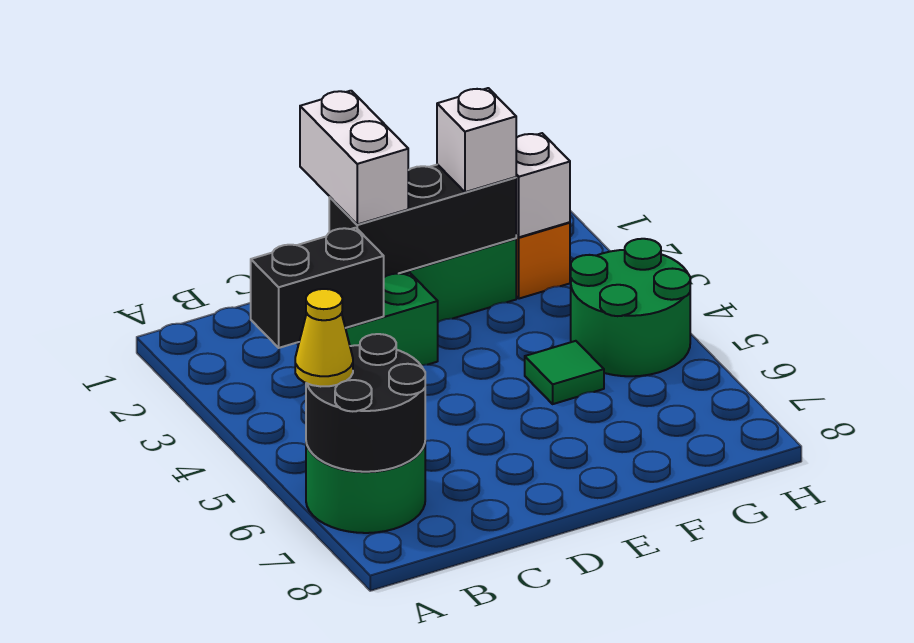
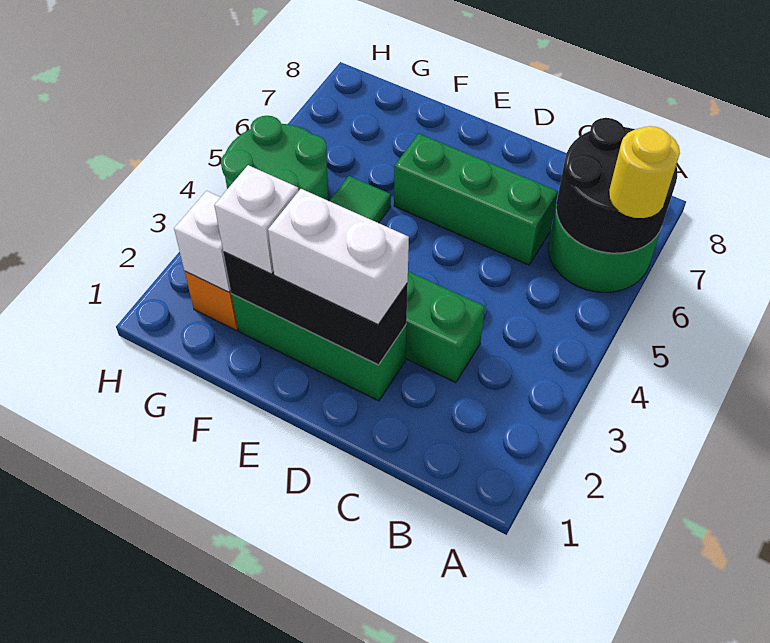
yellow 1x1 cone [295,289,353,387] -> yellow 1x1 round brick [609,126,680,218]
black 1x2 brick [251,228,384,348] -> none
none -> green 1x3 brick [394,134,558,265]
white 1x2 brick [300,91,408,224] -> white 1x2 brick turned to [268,189,409,324]

